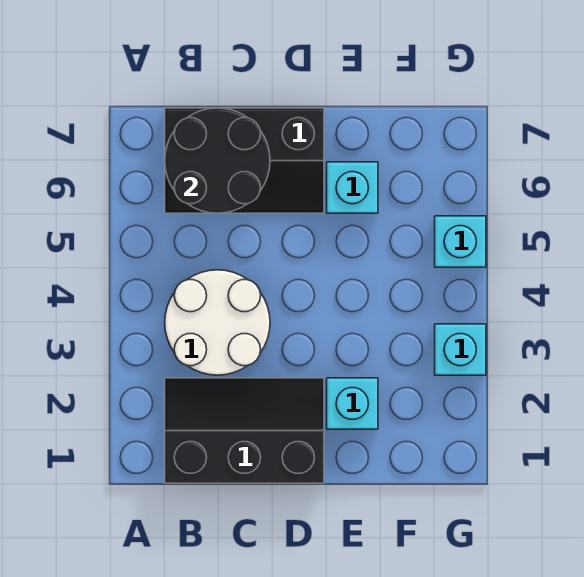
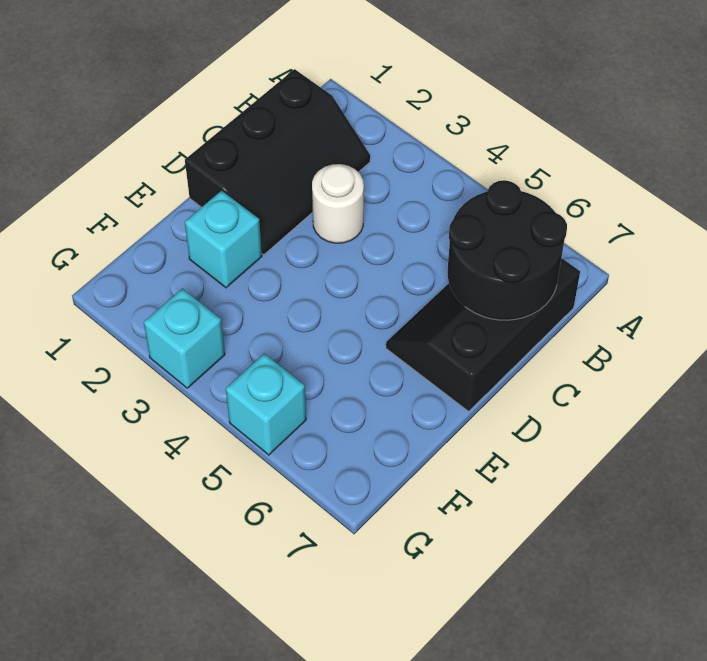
white 2x2 round brick [165,270,270,375] -> white 1x1 round brick [312,164,364,243]
cyan 1x1 brick [327,162,378,213] -> none

